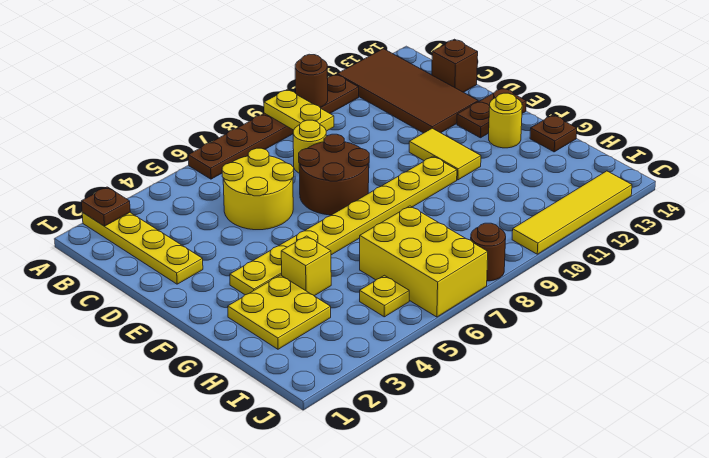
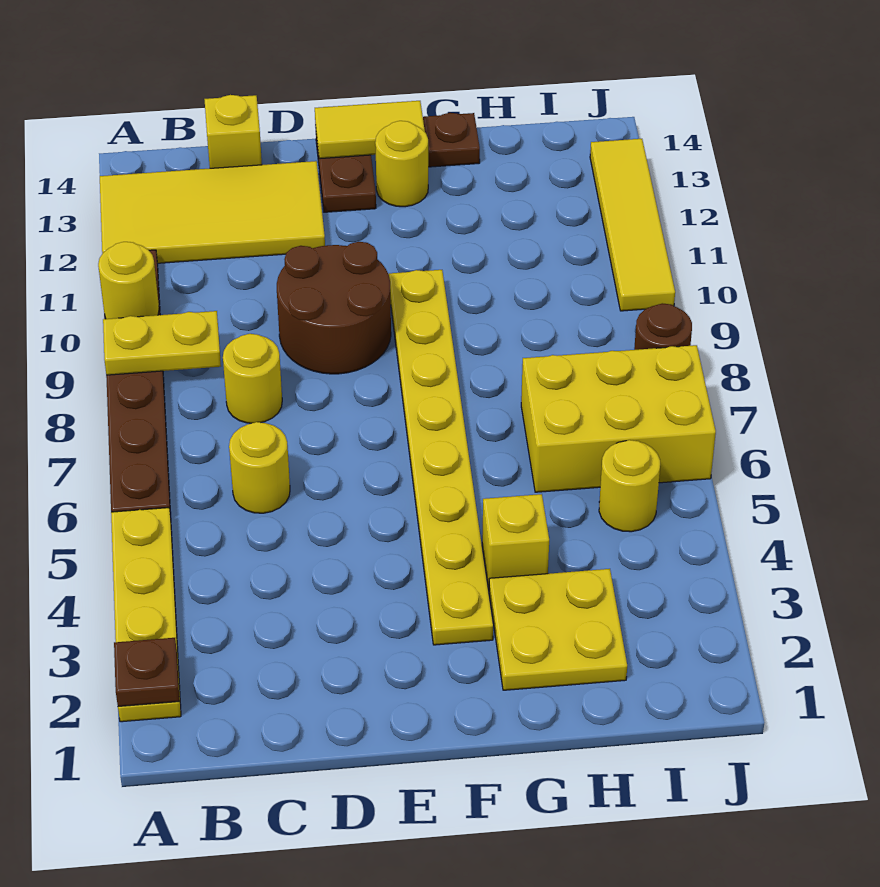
yellow 1x4 plate [82,213,203,284] -> yellow 1x4 plate turned to [111,508,181,722]
brown 1x1 round brick [295,54,328,107] -> yellow 1x1 round brick [98,242,159,319]
brown 2x4 tile [337,49,478,133] -> yellow 2x4 tile [100,161,325,263]
yellow 2x2 round brick [222,148,294,230] -> yellow 1x1 round brick [229,422,290,513]
brown 1x1 brick [432,39,478,92] -> yellow 1x1 brick [204,95,262,168]
brown 2x2 round brick [299,134,369,215] -> brown 2x2 round brick moved to [277,242,391,374]
yellow 1x2 tile [409,128,481,180] -> yellow 1x2 tile moved to [315,101,425,159]
yellow 1x1 plate [360,275,409,317] -> yellow 1x1 round brick [599,440,660,532]

